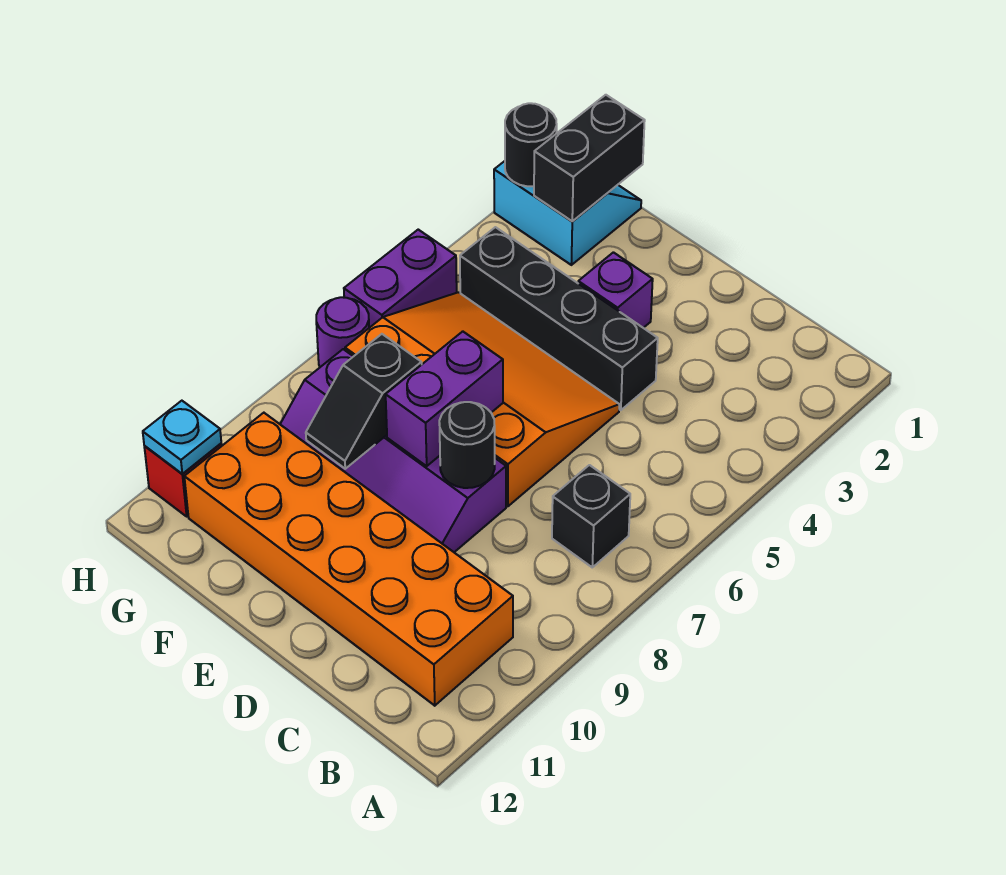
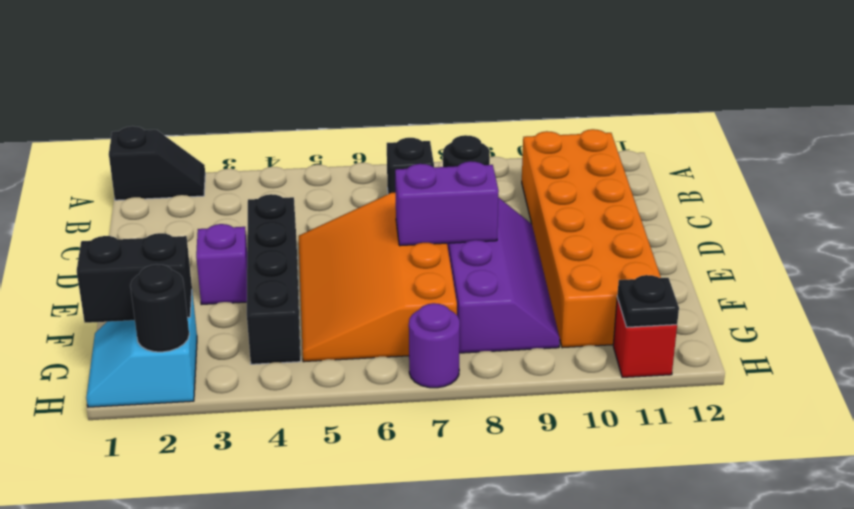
black 1x2 slope [306,334,422,469] -> black 1x2 slope moved to [109,126,205,200]
purple 1x2 brick [344,230,457,328] -> none
cyan 1x1 plate [143,401,221,474] -> black 1x1 plate [617,275,679,327]

